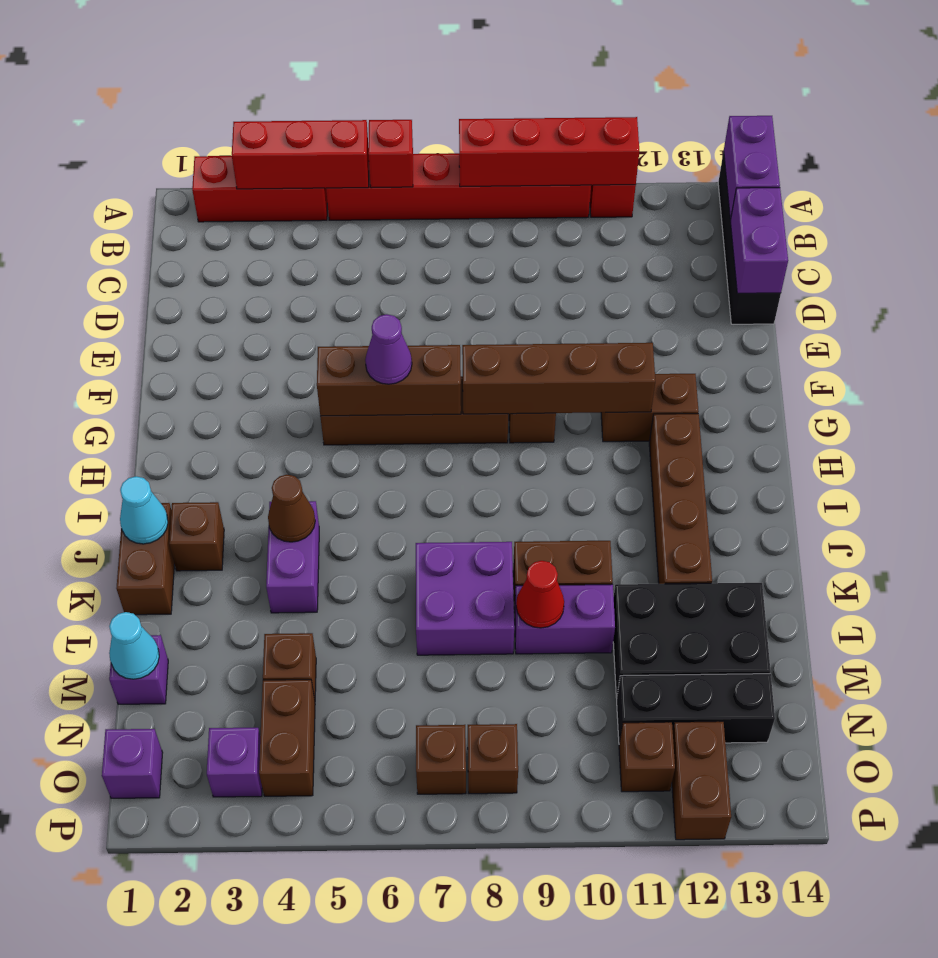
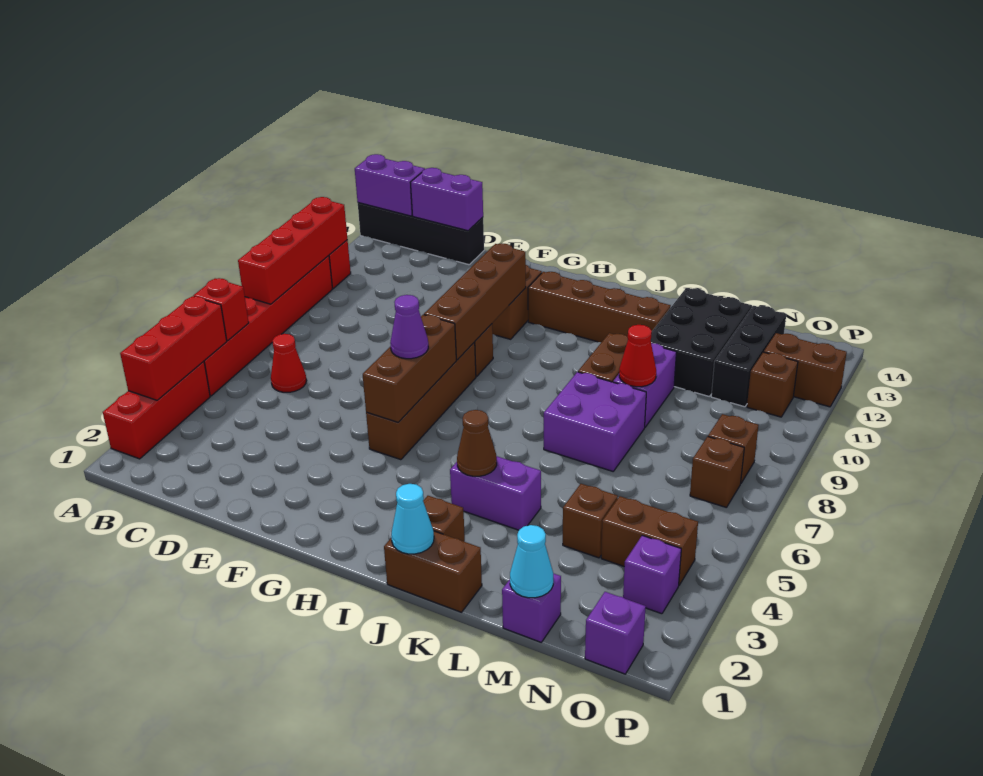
none -> red 1x1 cone [271,334,306,392]

